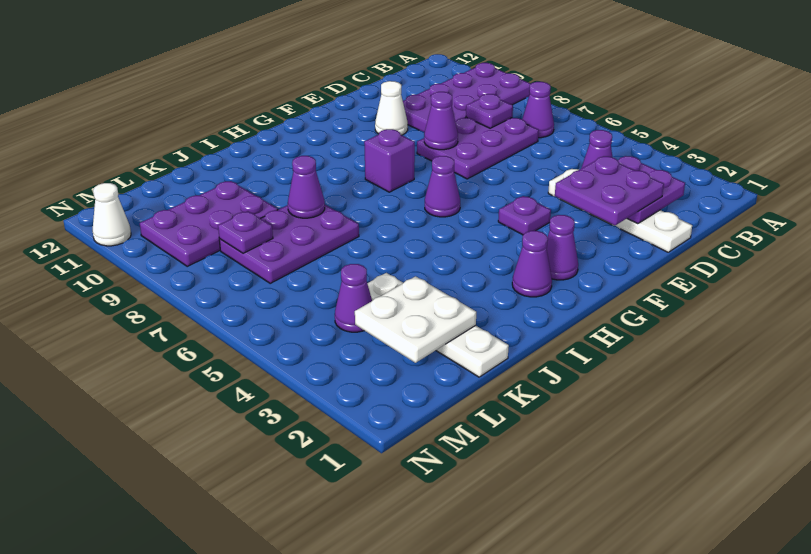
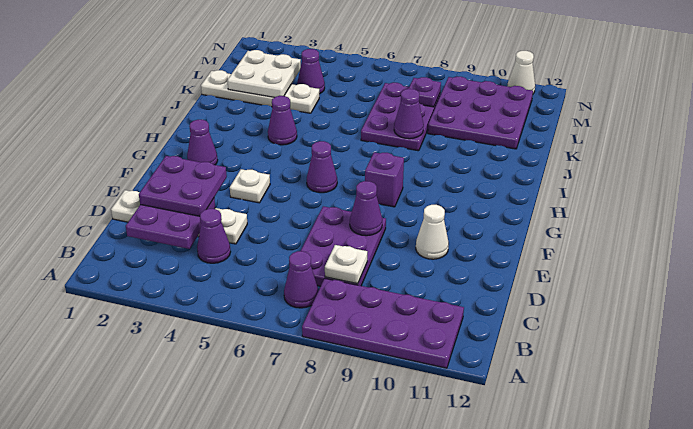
purple 2x4 plate [403,63,531,132] -> purple 2x4 plate turned to [302,278,464,368]
purple 1x1 plate [466,94,513,128] -> white 1x1 plate [325,245,367,284]
purple 1x1 plate [498,196,551,235] -> white 1x1 plate [230,169,270,203]
purple 1x1 cone [512,231,552,297] -> purple 1x1 cone moved to [268,96,297,145]
purple 2x3 plate [140,181,278,266] -> purple 3x3 plate [428,77,533,149]

